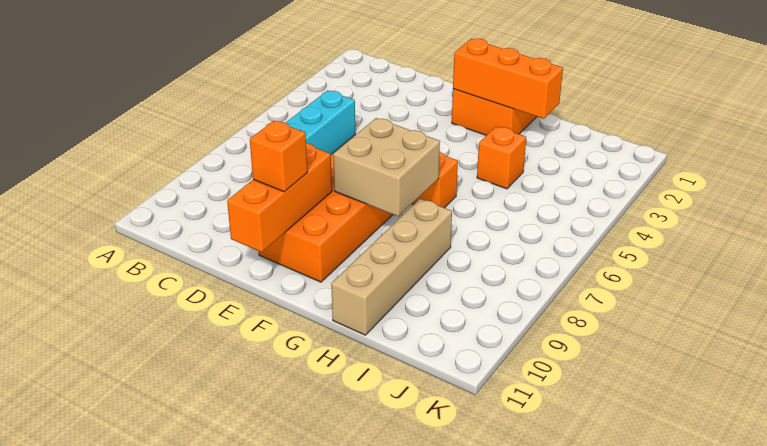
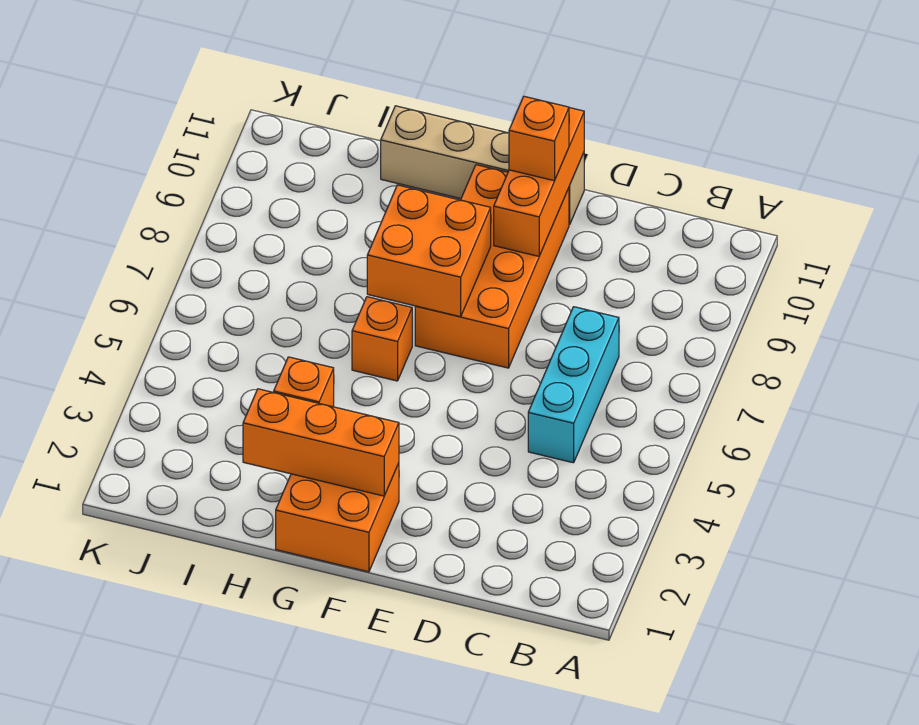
tan 2x2 brick [333,118,440,216] -> orange 2x2 brick [367,185,491,317]
tan 1x4 brick [331,199,452,335] -> tan 1x4 brick turned to [381,106,584,225]

